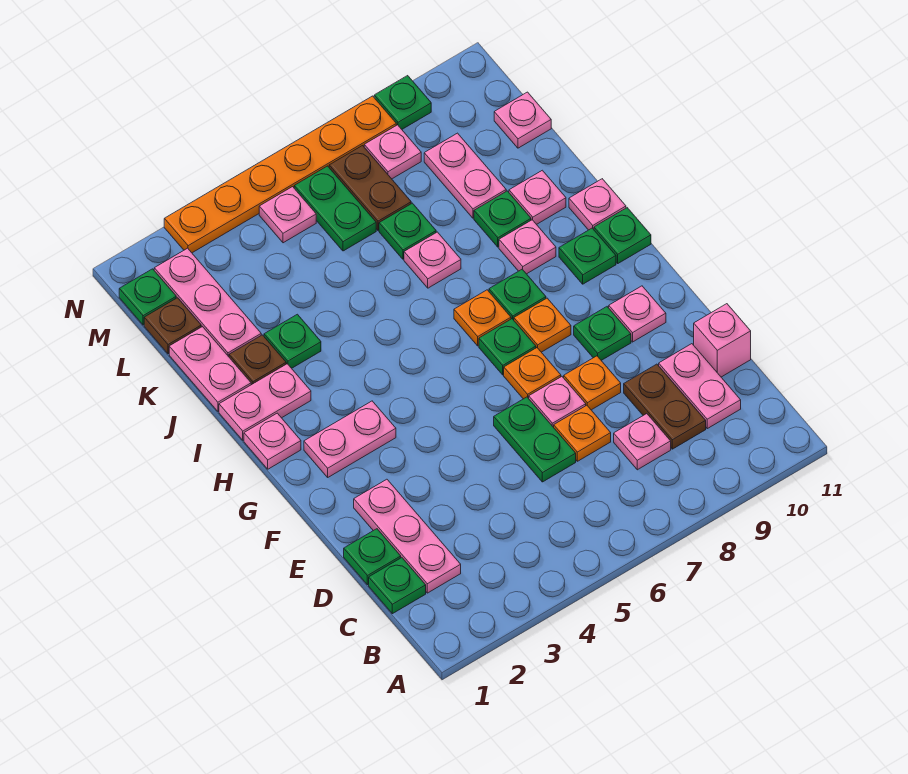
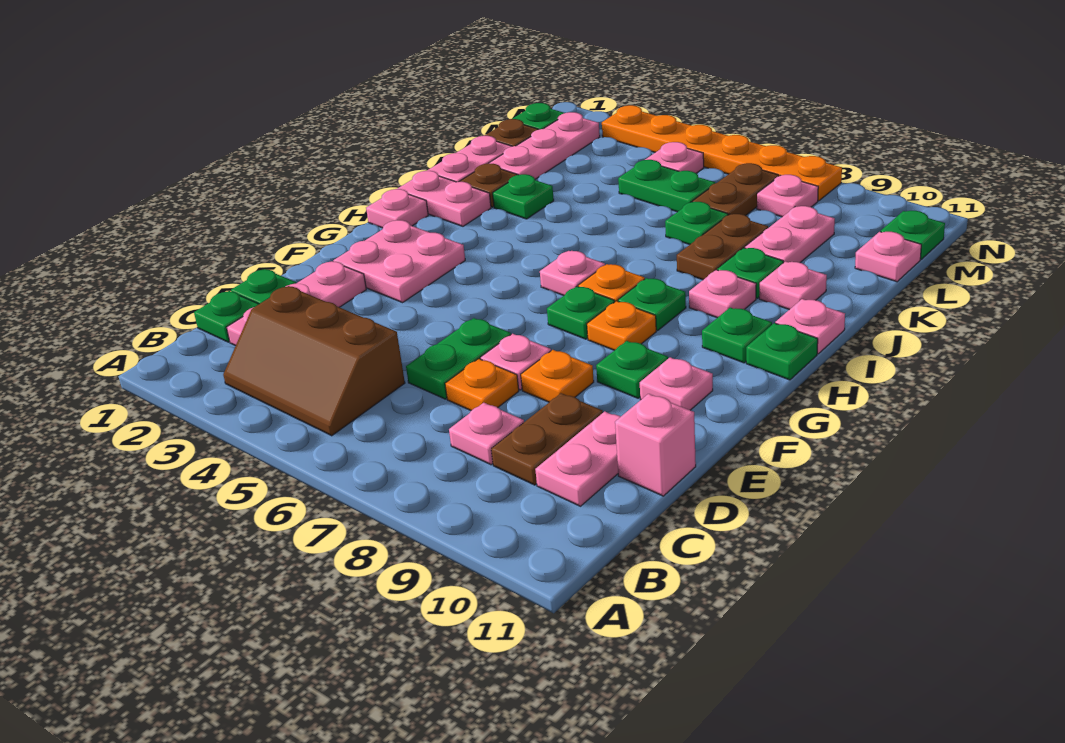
none -> brown 2x3 slope [223,286,405,436]
orange 1x1 plate [504,348,561,399] -> none
pink 1x2 plate [304,401,396,477] -> pink 2x2 plate [334,220,465,303]
pink 1x1 plate [404,232,461,288] -> pink 1x1 plate moved to [540,251,605,296]
none -> brown 1x2 plate [677,214,768,280]
green 1x2 plate [294,166,376,251] -> green 1x2 plate turned to [618,160,715,212]
green 1x1 plate [374,76,431,129] -> green 1x1 plate moved to [881,211,945,259]

